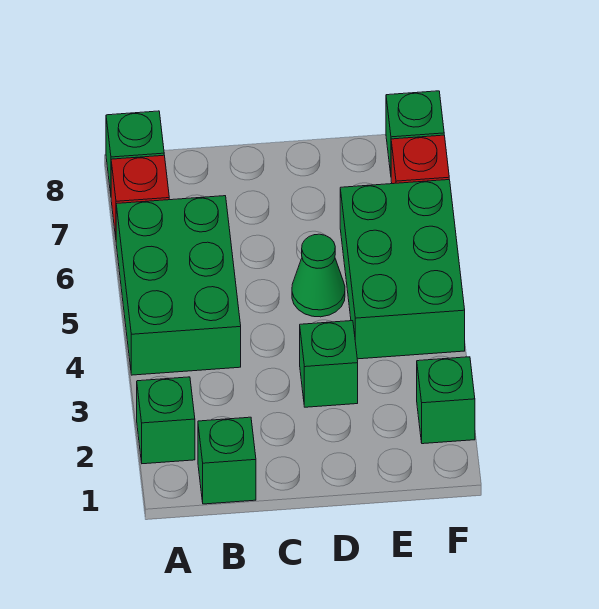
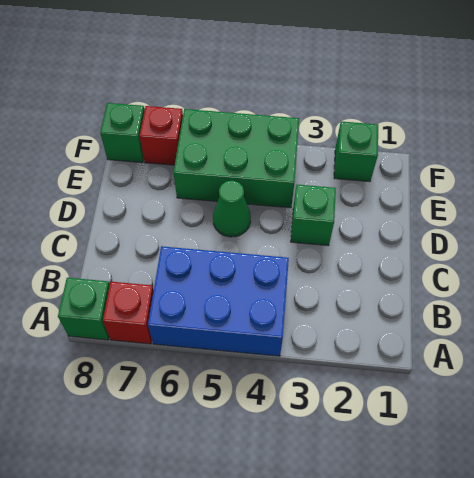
green 1x1 brick [137,377,195,464] -> none
green 2x3 brick [116,196,241,375] -> blue 2x3 brick [148,246,289,356]
green 1x1 brick [198,417,256,504] -> none

